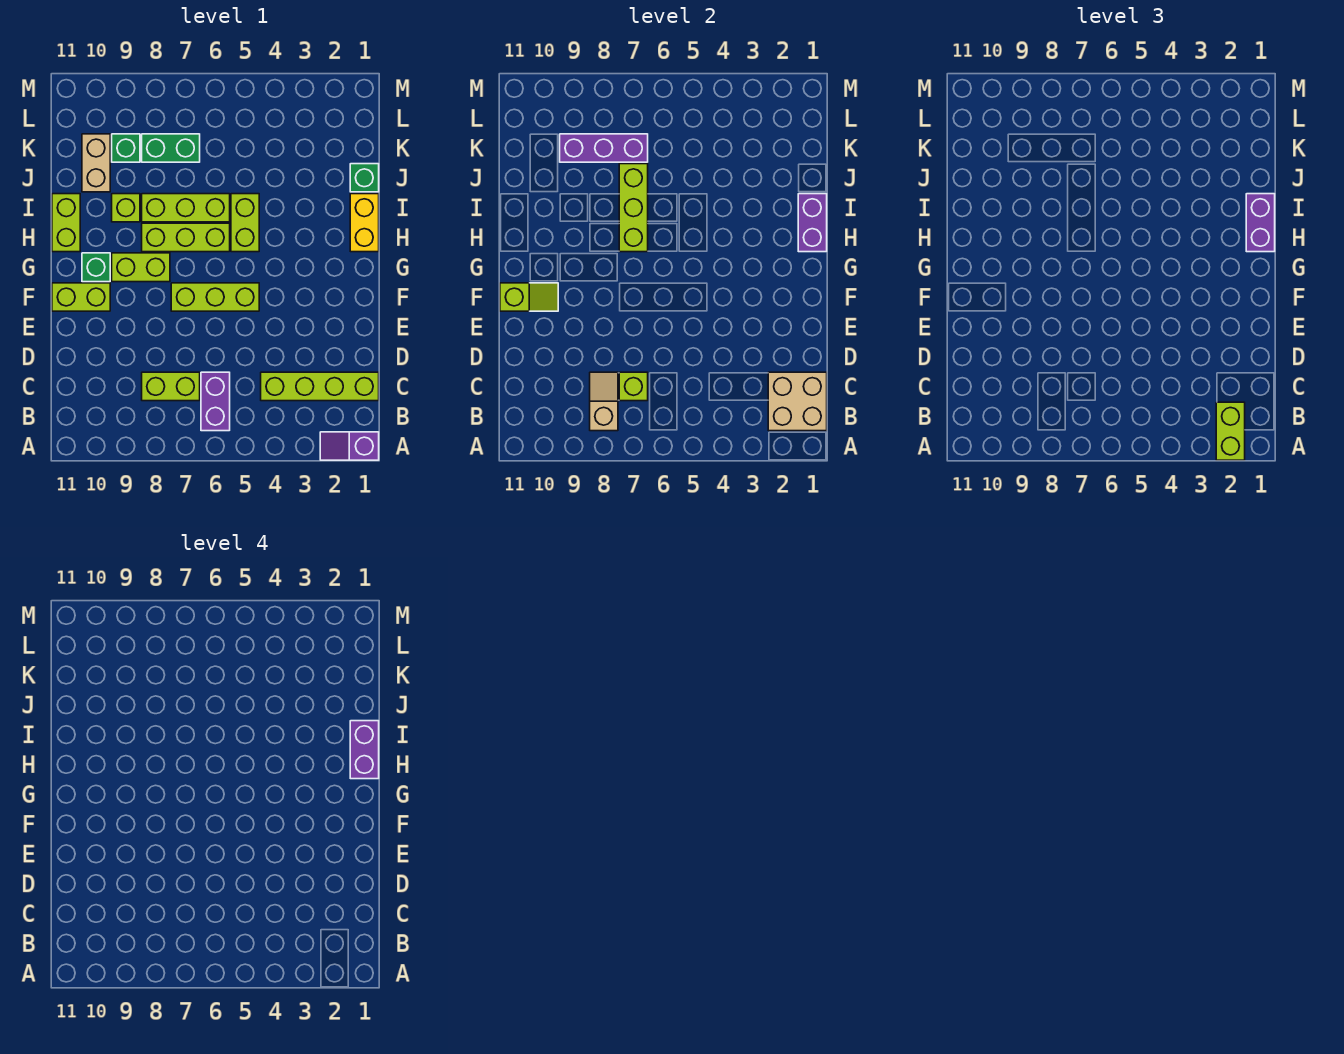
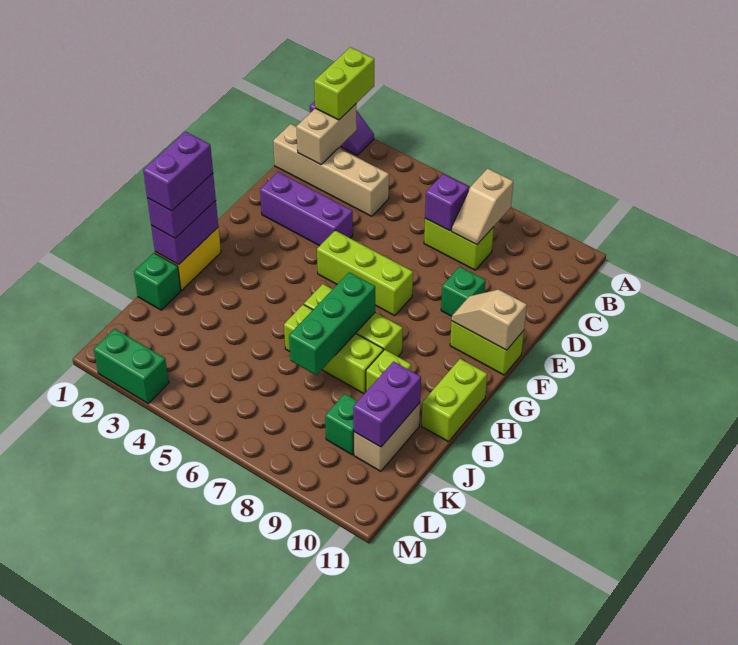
tan 2x2 brick [768,372,827,431] -> tan 1x2 brick [296,104,357,165]
purple 1x2 brick [201,372,230,431] -> purple 1x2 brick moved to [353,362,421,447]
lime 1x4 brick [261,372,379,401] -> tan 1x4 brick [273,124,389,216]
lime 1x1 brick [619,372,648,401] -> purple 1x1 brick [425,174,469,231]
lime 1x2 slope [500,283,558,311] -> tan 1x2 slope [452,290,527,350]
lime 1x2 brick [112,253,170,282] -> none
green 1x1 brick [82,253,110,282] -> green 1x1 brick moved to [441,267,486,316]
lime 1x2 brick [231,194,259,252] -> none
lime 1x3 brick [619,164,648,252] -> green 1x3 brick [289,272,375,375]
green 1x2 brick [142,134,200,162] -> green 1x2 brick moved to [94,329,169,403]
purple 1x3 brick [560,134,648,162] -> purple 1x3 brick moved to [260,172,353,246]

